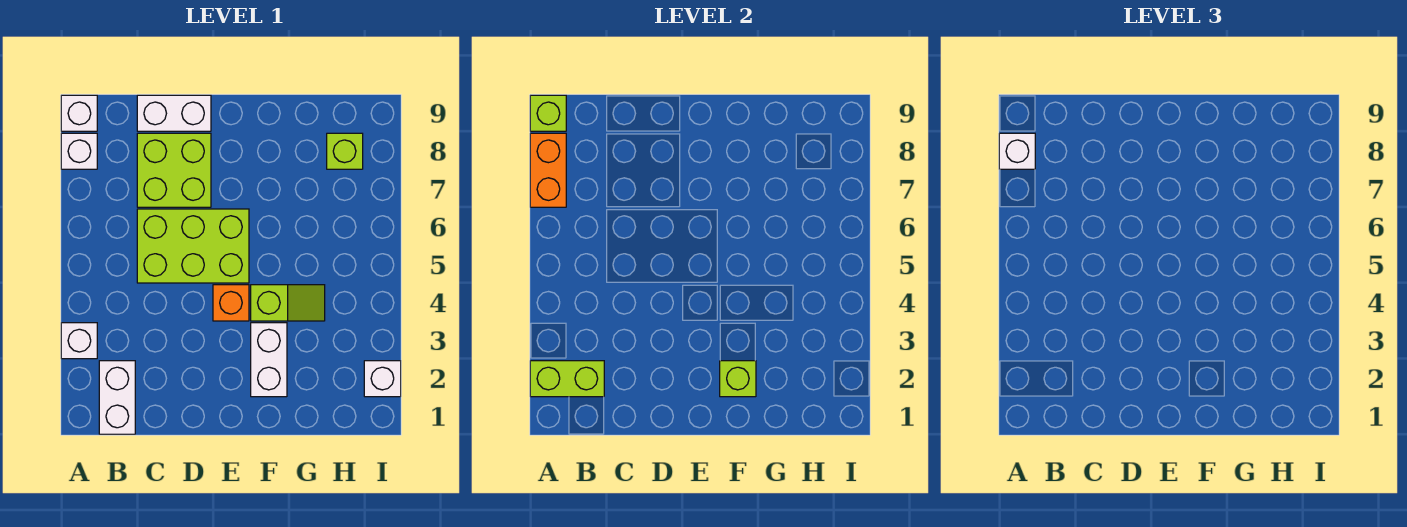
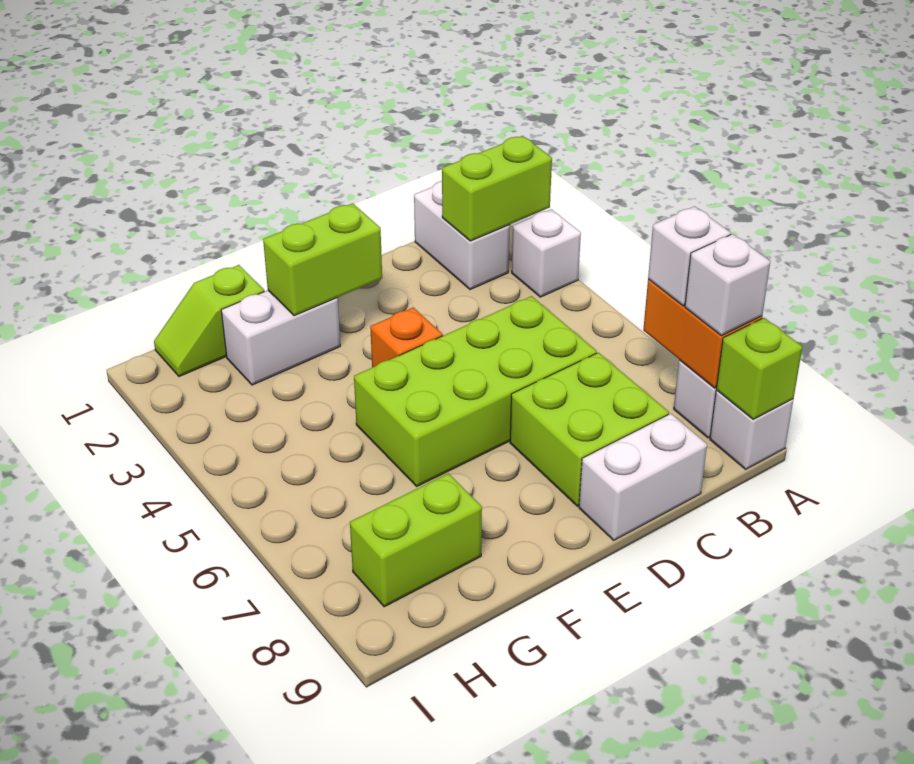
lime 2x3 brick [137,209,249,283] -> lime 2x4 brick [354,296,597,486]
white 1x2 brick [251,323,287,397] -> white 1x2 brick turned to [221,290,340,385]
lime 1x1 brick [720,361,756,397] -> lime 1x2 brick [263,203,382,316]
lime 1x2 slope [251,285,325,321] -> lime 1x2 slope moved to [154,265,264,377]
lime 1x1 brick [327,133,363,169] -> lime 1x2 brick [350,473,482,607]
white 1x1 brick [364,361,401,397] -> white 1x1 brick moved to [648,206,731,306]

